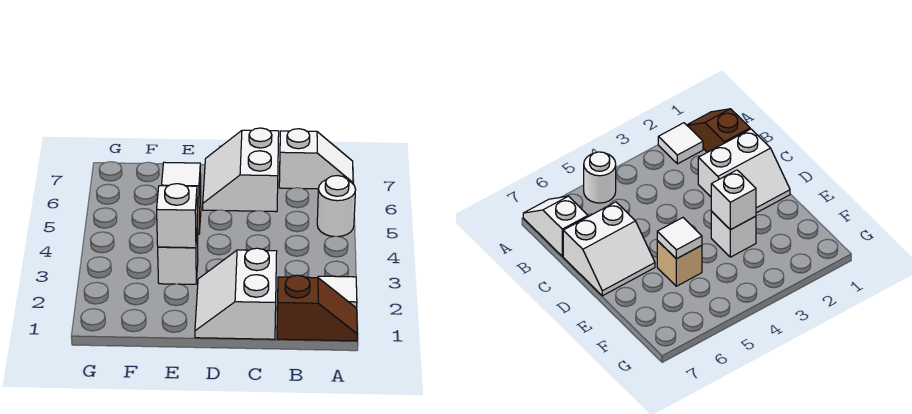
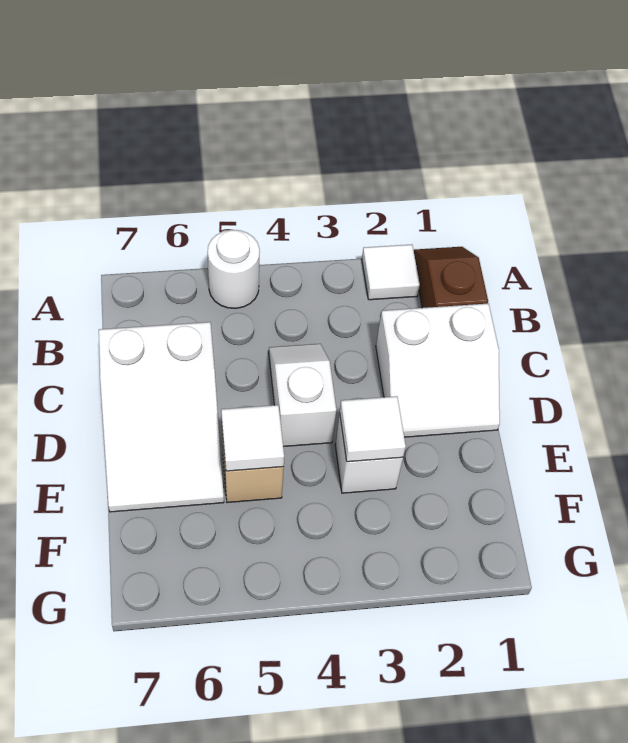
white 1x2 slope [279,129,353,189] -> white 1x2 slope moved to [269,344,336,447]
white 2x2 slope [203,128,279,212] -> white 2x3 slope [99,322,224,512]
white 1x1 brick [157,184,197,248] -> white 1x1 tile [340,396,406,462]

